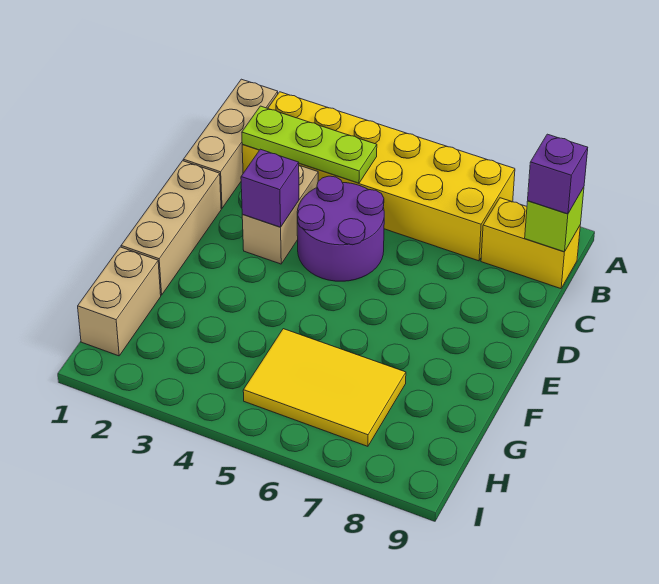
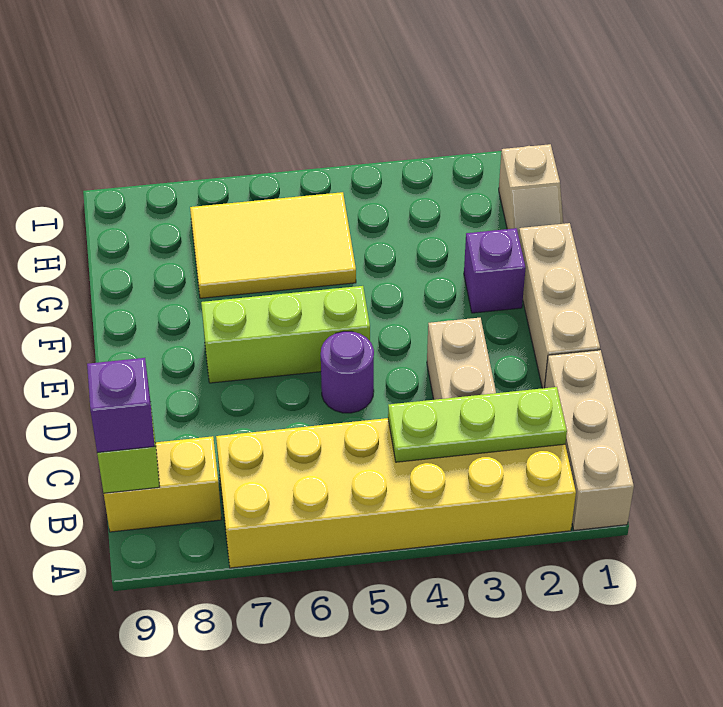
purple 2x2 round brick [297,176,384,281] -> purple 1x1 round brick [321,331,374,413]
purple 1x1 brick [241,149,299,227] -> purple 1x1 brick moved to [464,228,526,313]
none -> lime 1x3 brick [201,286,370,383]
tan 1x2 brick [78,247,161,356] -> tan 1x2 slope [499,144,563,235]

